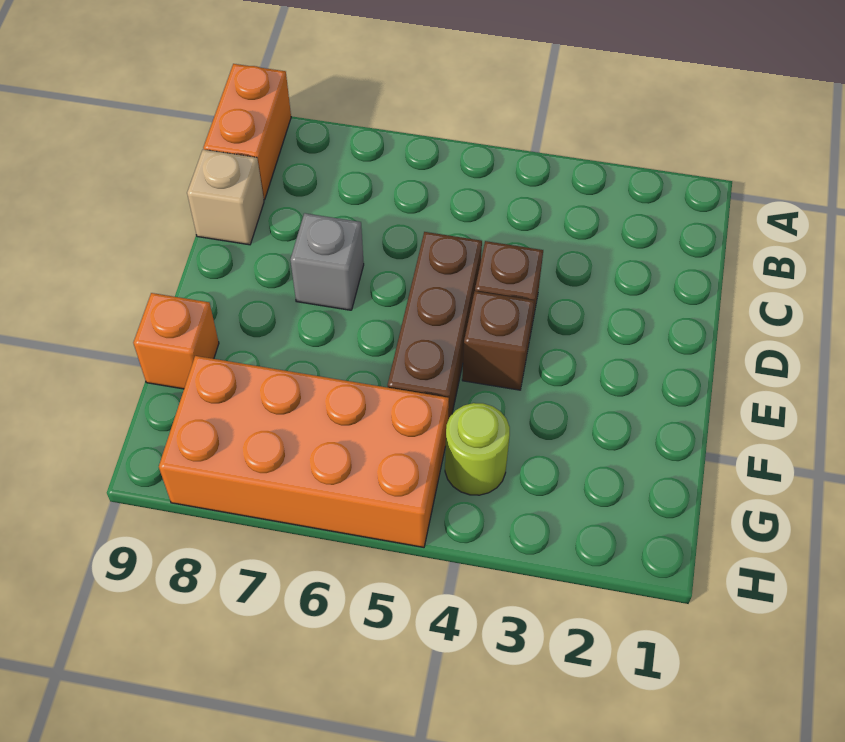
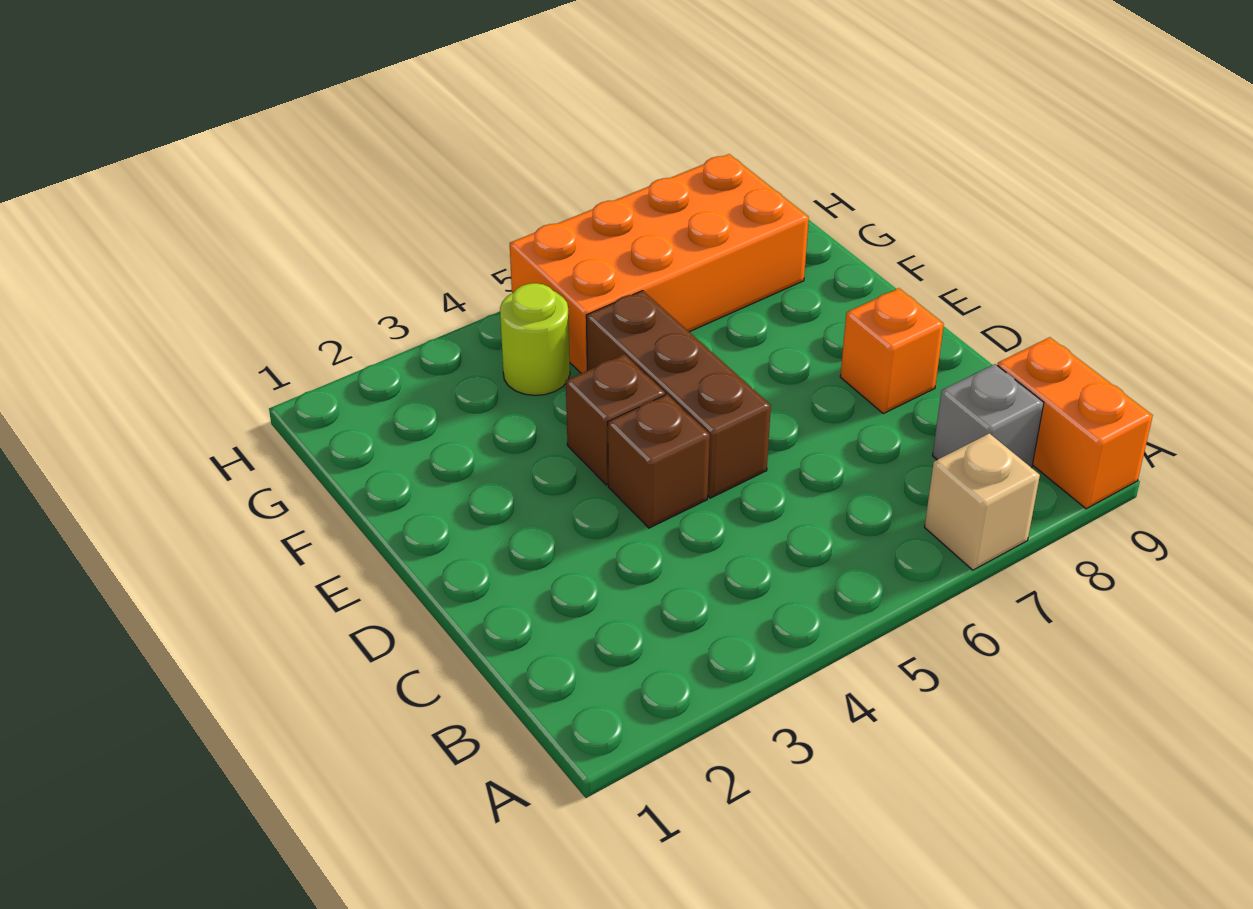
tan 1x1 brick [187,149,264,245] -> tan 1x1 brick moved to [925,433,1040,570]
grey 1x1 brick [290,213,364,310] -> grey 1x1 brick moved to [933,364,1044,468]
orange 1x1 brick [133,293,219,389] -> orange 1x1 brick moved to [840,288,944,413]

